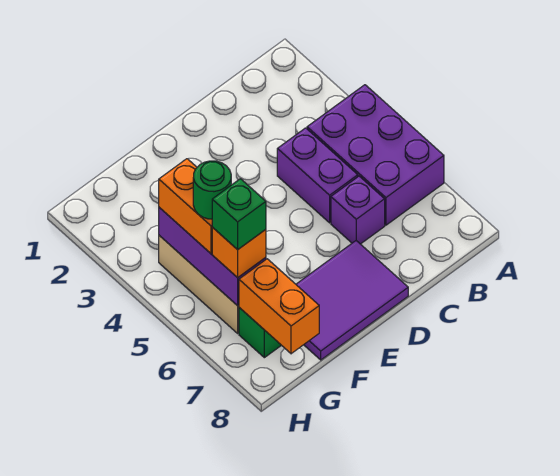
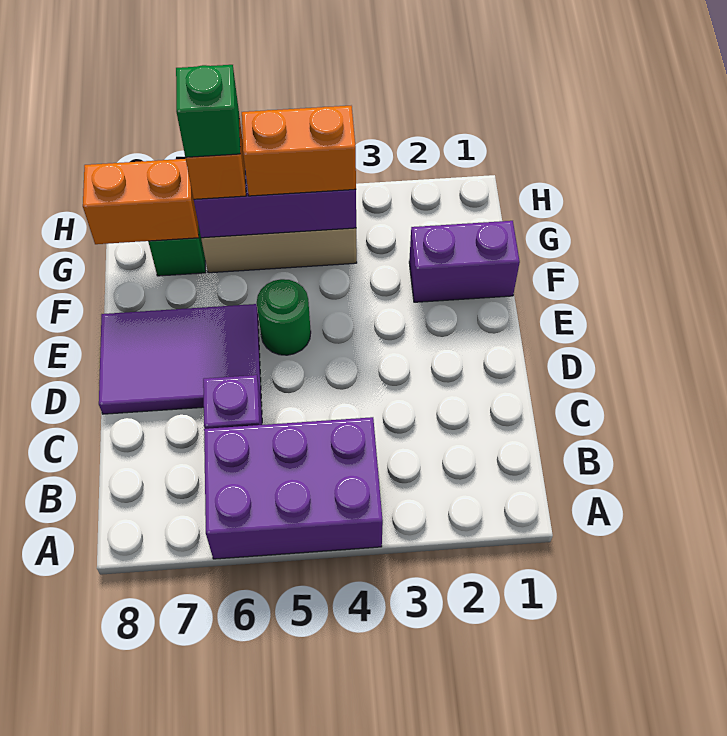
purple 1x2 brick [277,128,358,223] -> purple 1x2 brick moved to [409,221,520,302]
purple 2x3 tile [296,241,408,360] -> purple 2x3 tile turned to [99,304,262,414]
green 1x1 round brick [193,161,231,219] -> green 1x1 round brick moved to [257,279,311,355]

